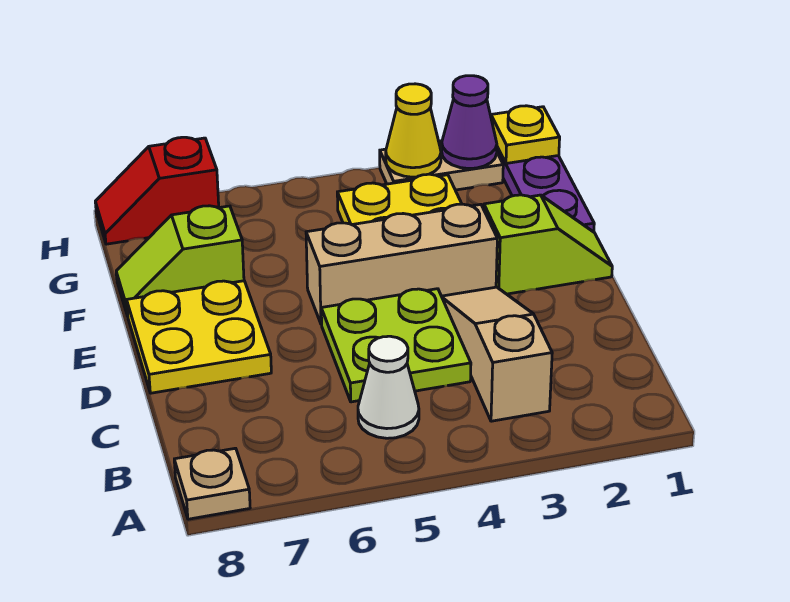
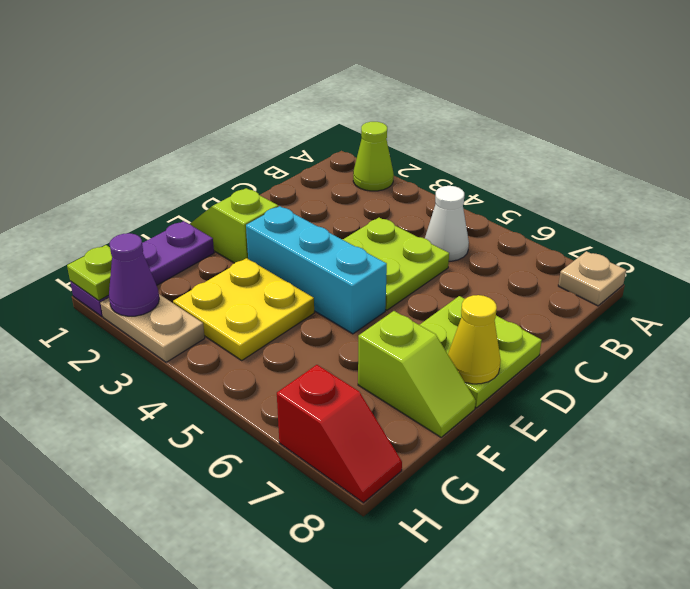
none -> lime 1x1 cone [353,122,394,191]
tan 1x3 slope [442,287,552,421] -> none
yellow 2x2 plate [127,281,271,393] -> lime 2x2 plate [420,296,542,408]
tan 1x3 brick [306,204,497,324] -> cyan 1x3 brick [246,206,387,334]
yellow 1x1 plate [491,106,560,163] -> lime 1x1 plate [67,245,112,301]
yellow 1x1 cone [386,84,441,177] -> yellow 1x1 cone moved to [448,295,501,384]

